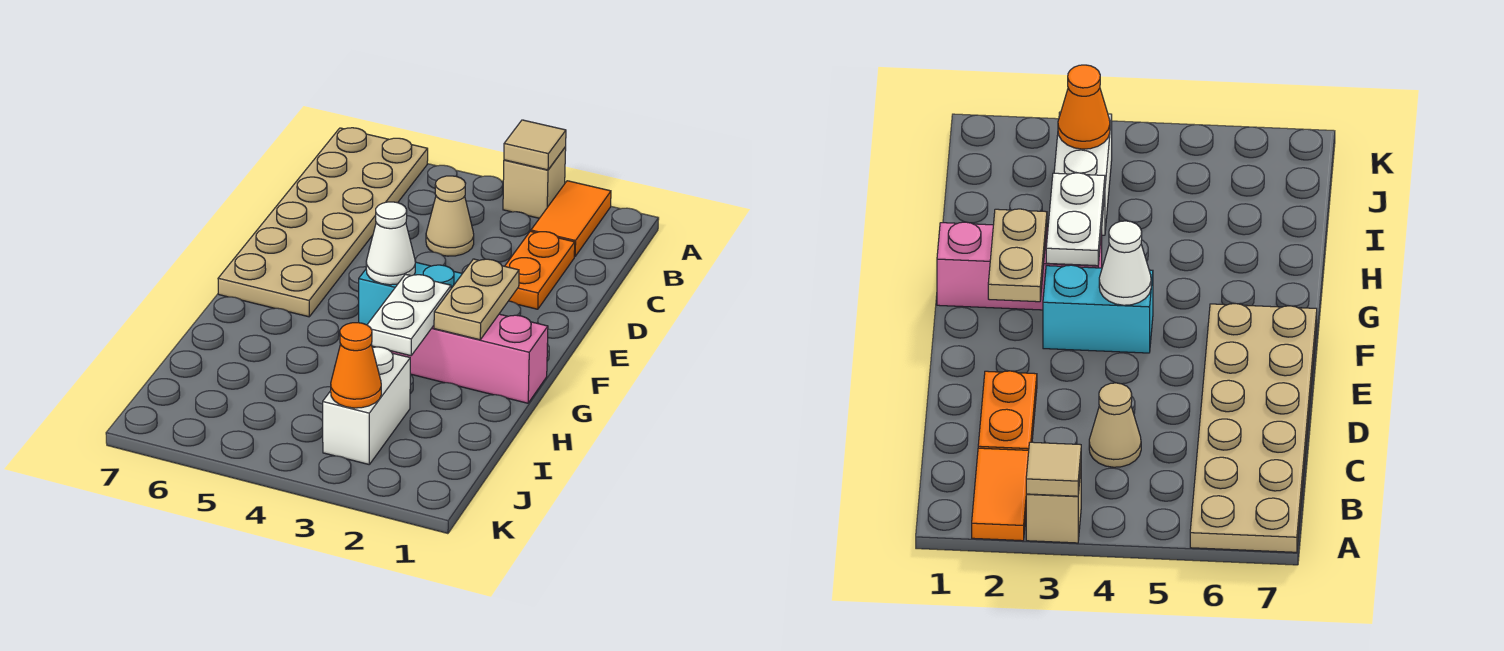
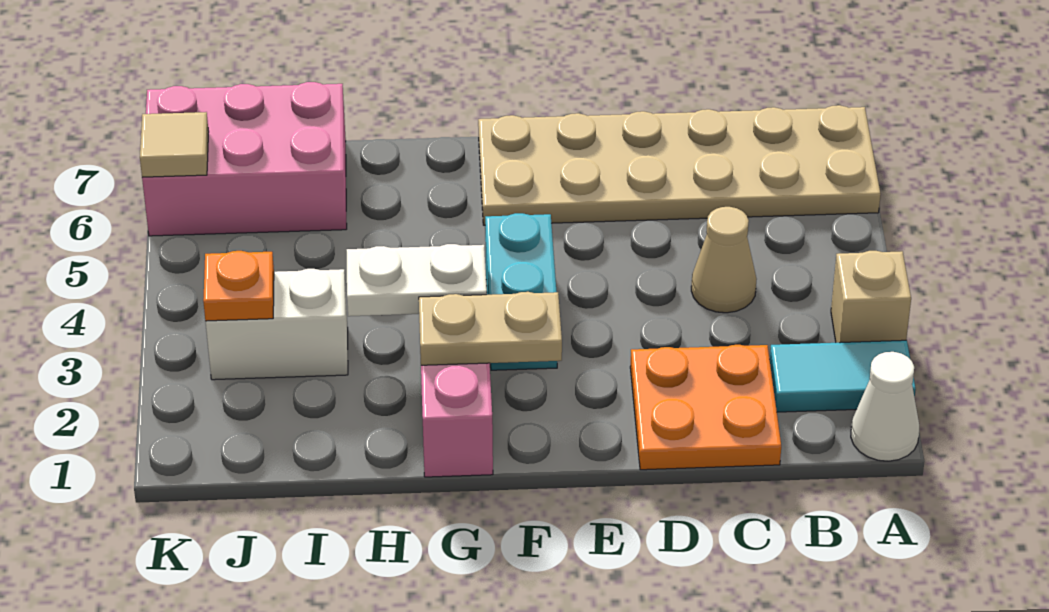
orange 1x2 tile [531,181,611,257] -> cyan 1x2 tile [770,340,916,412]
tan 1x1 tile [504,120,566,170] -> tan 1x1 tile moved to [140,112,209,177]
orange 1x2 plate [505,231,575,309] -> orange 2x2 plate [630,345,781,470]
white 1x1 cone [366,202,415,285] -> white 1x1 cone moved to [851,352,919,461]
none -> pink 2x3 brick [142,82,347,236]
orange 1x1 cone [331,323,381,408] -> orange 1x1 plate [203,251,274,321]

